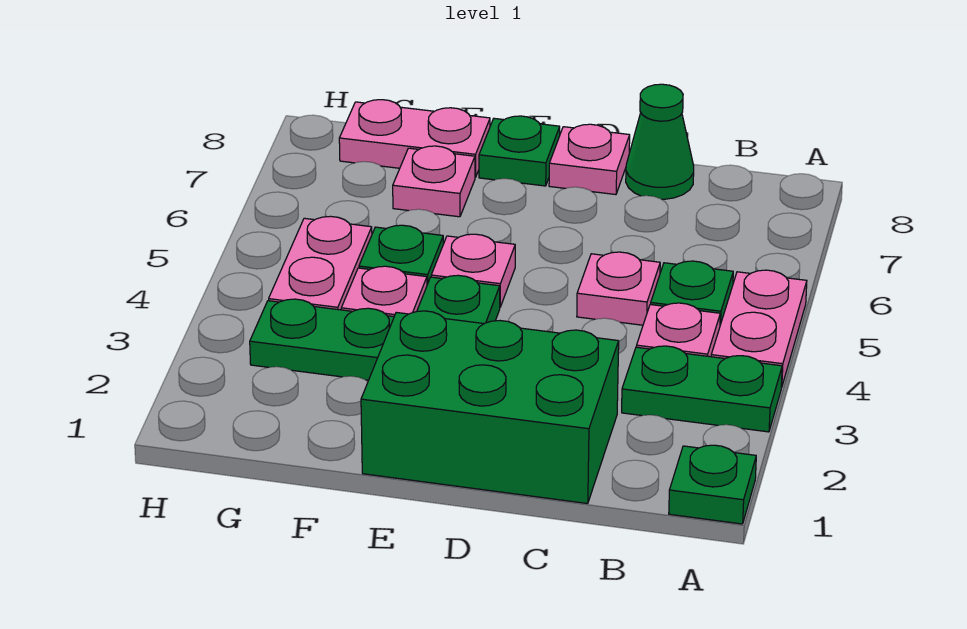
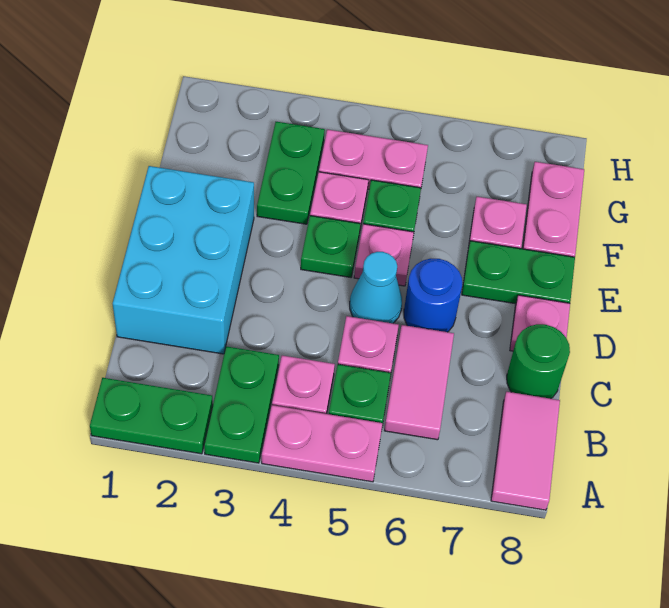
green 1x1 plate [669,445,756,524] -> green 1x2 plate [90,378,213,454]
none -> pink 1x2 tile [491,392,560,510]
none -> pink 1x2 tile [384,325,454,440]
green 2x3 brick [361,311,619,504] -> cyan 2x3 brick [113,166,254,354]
green 1x1 cone [626,84,694,199] -> green 1x1 round brick [507,324,570,399]
none -> cyan 1x1 cone [350,252,402,323]
none -> blue 1x1 round brick [404,259,462,332]
green 1x1 plate [479,116,560,186] -> green 1x2 plate [462,241,575,304]

